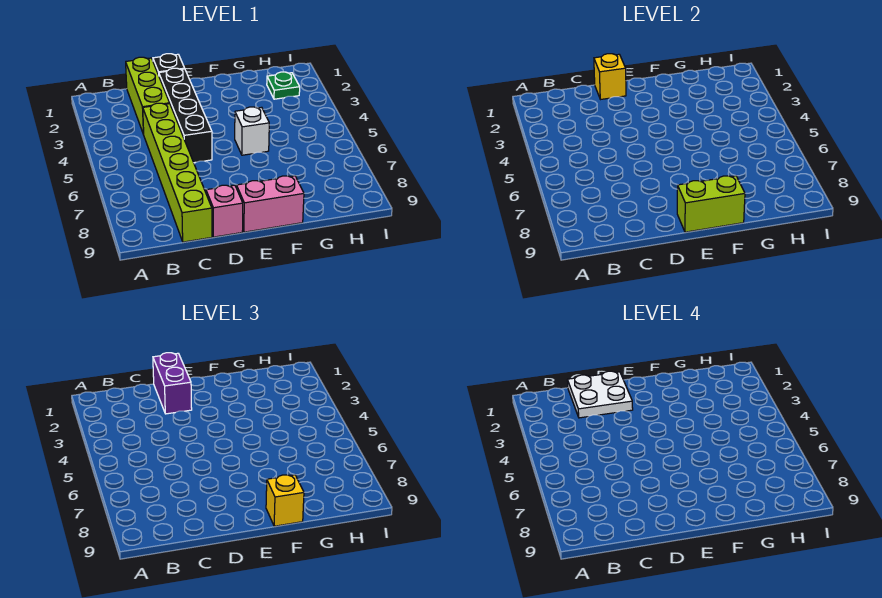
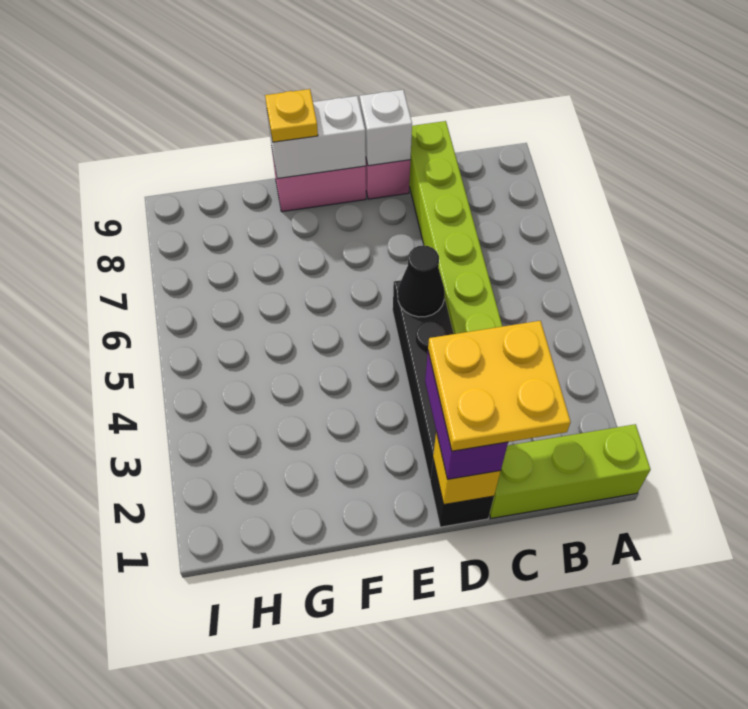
lime 1x3 brick [126,57,170,135] -> lime 1x3 brick turned to [490,424,651,518]
white 2x2 plate [567,371,633,418] -> yellow 2x2 plate [428,321,571,451]
none -> black 1x1 cone [398,245,445,317]
lime 1x2 brick [677,176,745,232] -> white 1x2 brick [267,96,366,179]
white 1x1 brick [235,107,269,155] -> white 1x1 brick moved to [360,90,412,166]
yellow 1x1 brick [266,475,304,526] -> yellow 1x1 plate [265,89,318,142]
green 1x1 plate [267,72,300,99] -> none

